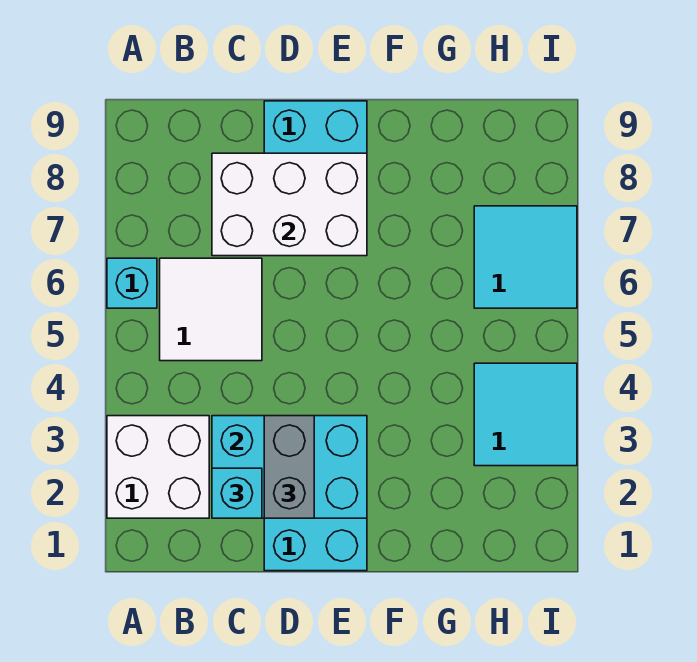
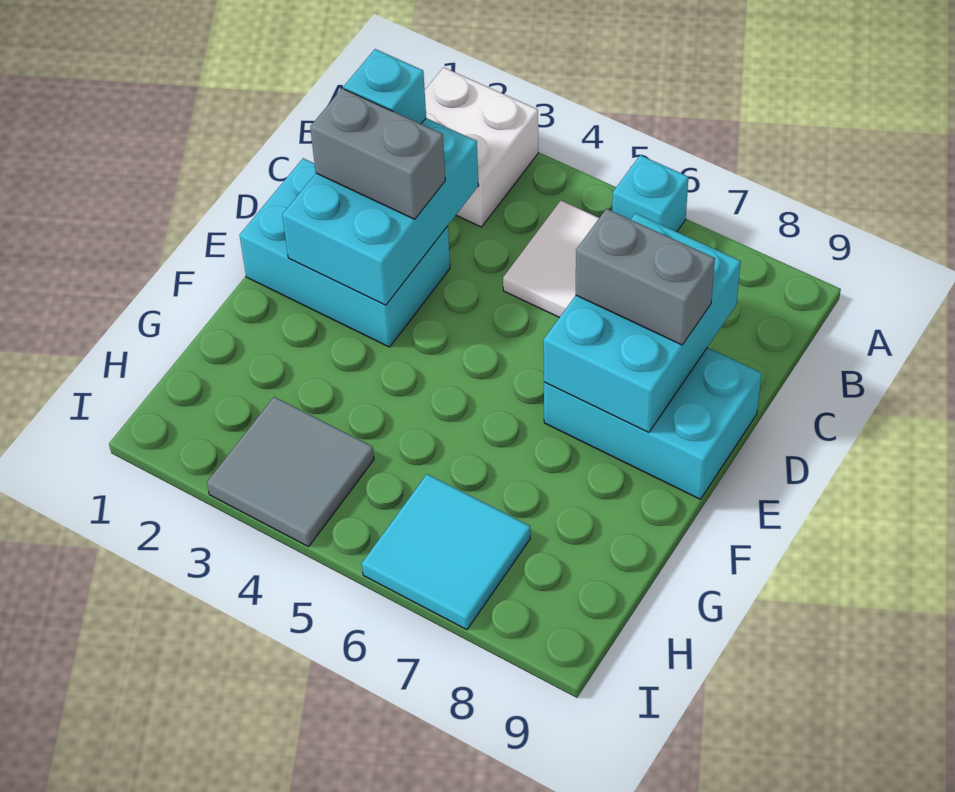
white 2x3 brick [212,153,367,256] -> cyan 2x3 brick [544,213,741,432]
none -> grey 1x2 brick [576,209,715,345]
cyan 2x2 tile [474,363,577,466] -> grey 2x2 tile [207,397,374,547]

